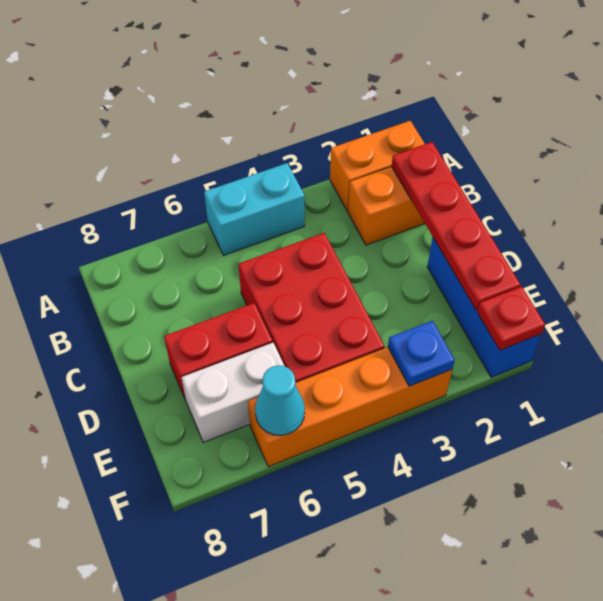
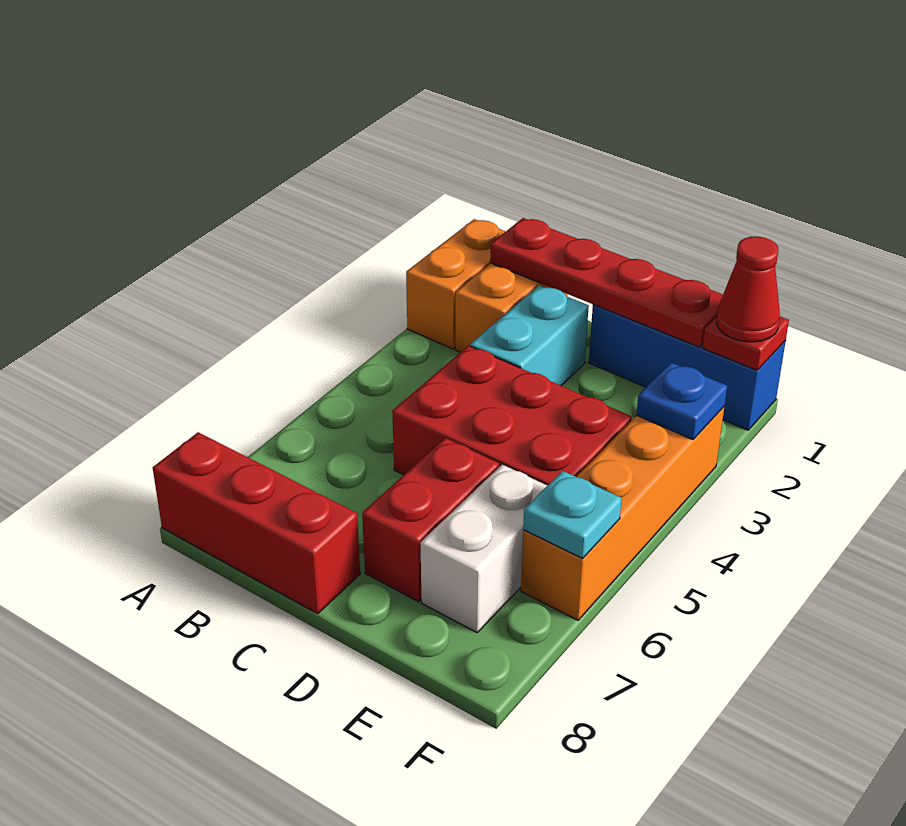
cyan 1x2 brick [204,163,305,255] -> cyan 1x2 brick moved to [470,285,589,385]
none -> red 1x3 brick [153,432,360,614]
none -> red 1x1 cone [716,237,780,342]
cyan 1x1 cone [255,365,305,435] -> cyan 1x1 plate [523,471,622,558]

